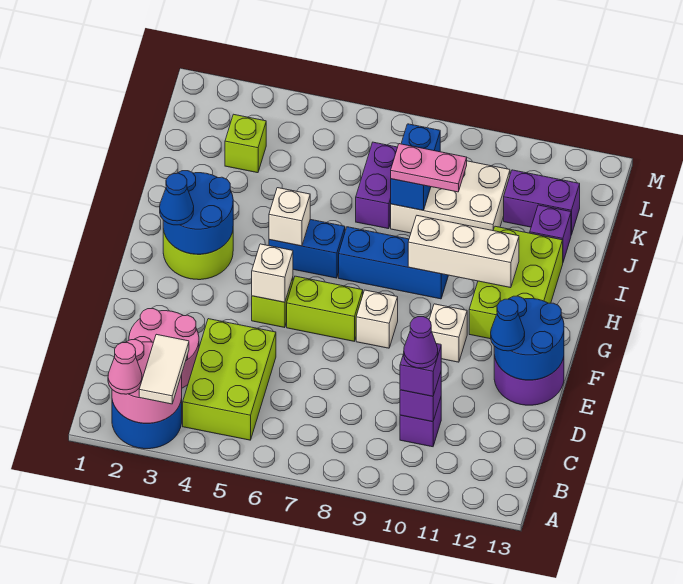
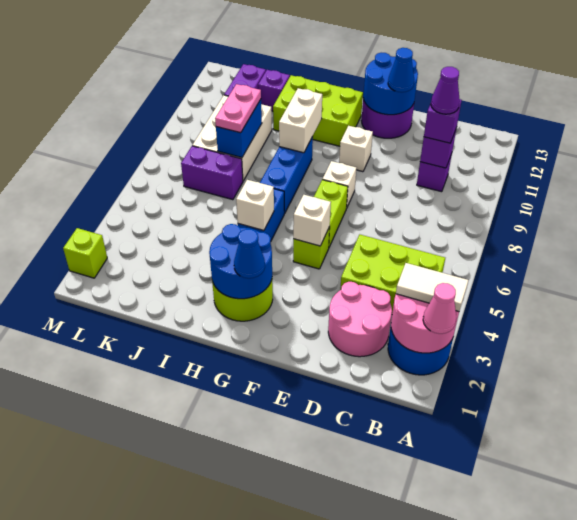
white 1x3 brick [408,216,519,288] -> white 1x2 brick [279,88,322,153]
blue 1x2 brick [391,124,440,210] -> blue 1x2 brick turned to [216,99,262,158]
lime 1x1 brick [225,114,266,173] -> lime 1x1 brick moved to [63,228,107,278]

